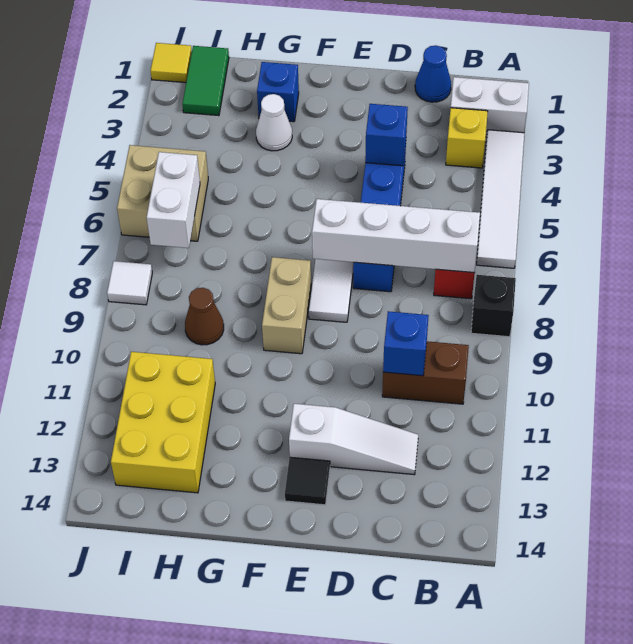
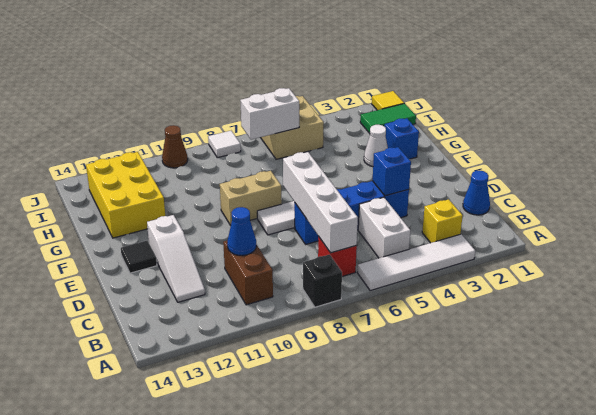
white 1x2 brick [451,77,529,137] -> white 1x2 brick moved to [358,197,410,258]
blue 1x1 brick [383,311,429,376] -> blue 1x1 cone [227,207,256,255]
brown 1x1 cone [185,288,224,345] -> brown 1x1 cone moved to [162,125,188,168]
yellow 2x3 brick [111,352,215,493] -> yellow 2x3 brick turned to [86,152,165,238]

